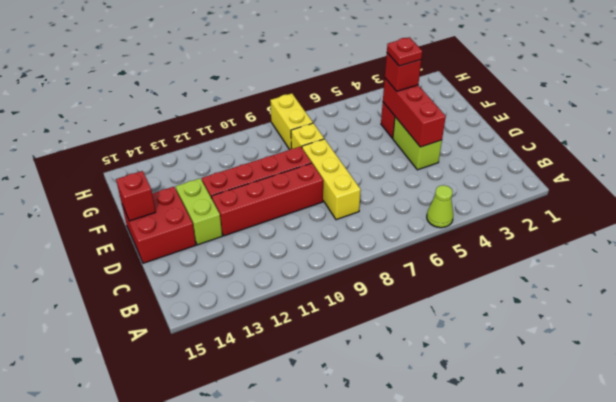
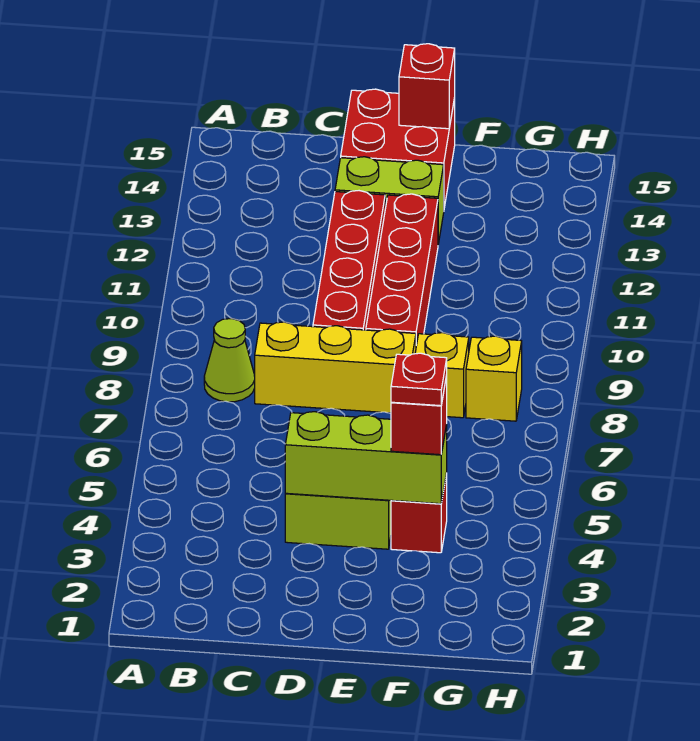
lime 1x1 cone [427,185,453,228] -> lime 1x1 cone moved to [204,319,255,402]
red 1x3 brick [383,78,446,147] -> lime 1x3 brick [285,412,447,504]
yellow 1x2 brick [270,94,313,150] -> yellow 1x1 brick [466,336,522,421]

